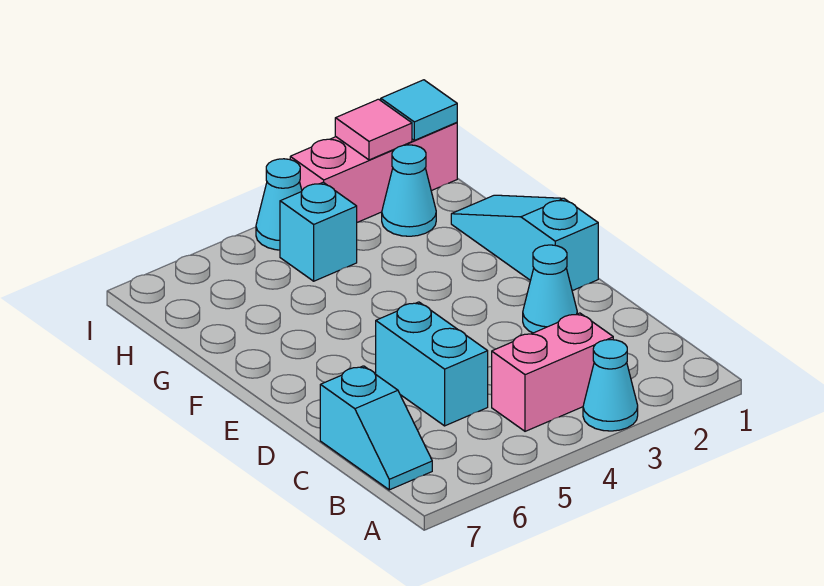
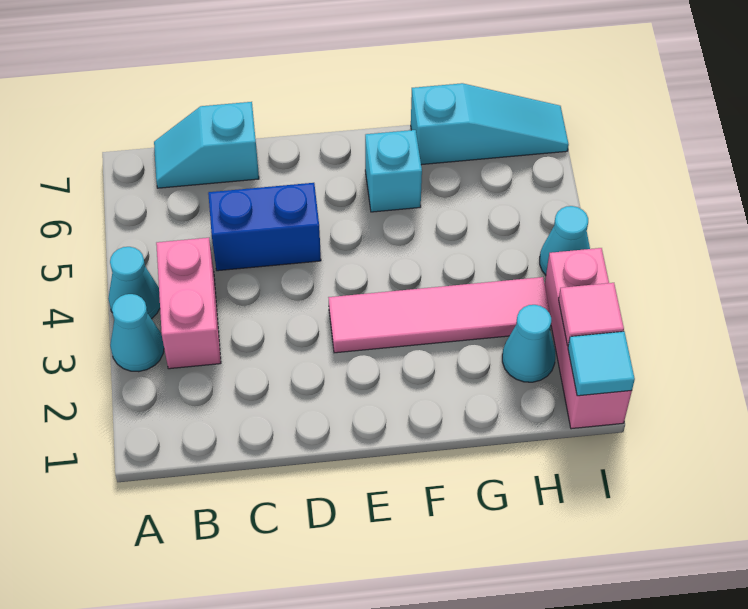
cyan 1x2 brick [376,302,488,426] -> blue 1x2 brick [208,183,321,271]
cyan 1x1 cone [523,245,577,333] -> cyan 1x1 cone moved to [108,247,160,319]
cyan 1x3 slope [451,195,598,291] -> cyan 1x3 slope moved to [411,83,569,165]
none -> pink 1x4 tile [328,277,551,353]
cyan 1x1 brick [280,182,357,281] -> cyan 1x1 brick moved to [365,130,422,212]

